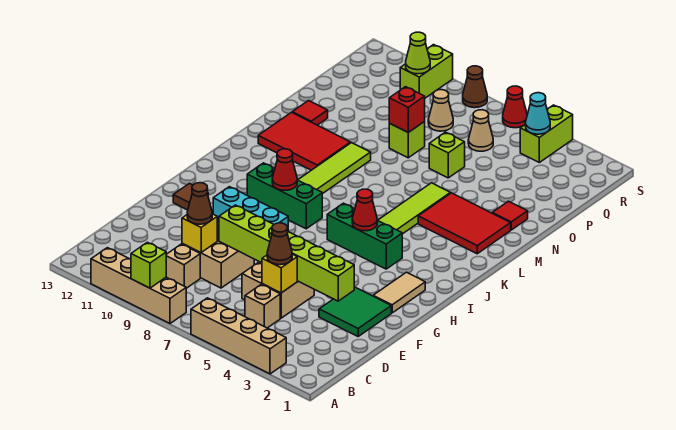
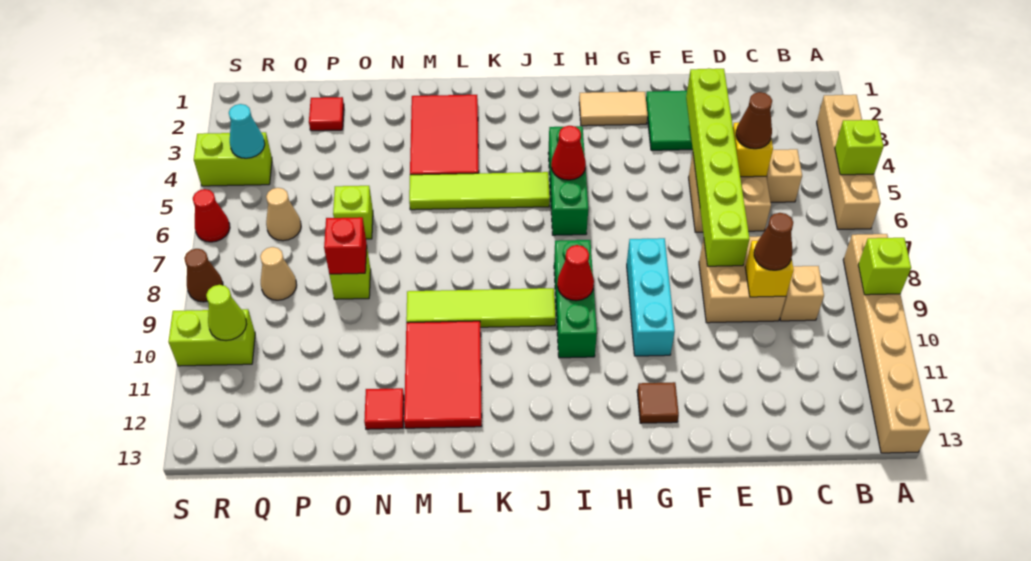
none -> lime 1x1 brick [835,120,884,175]
tan 1x4 brick [91,248,186,323] -> tan 1x6 brick [843,234,930,453]
red 1x1 tile [492,201,528,230] -> red 1x1 tile moved to [309,97,344,131]

